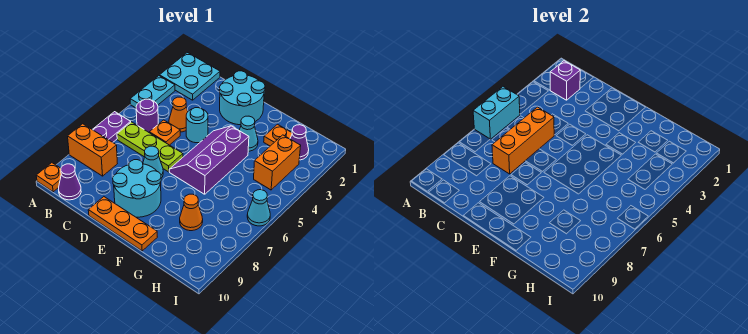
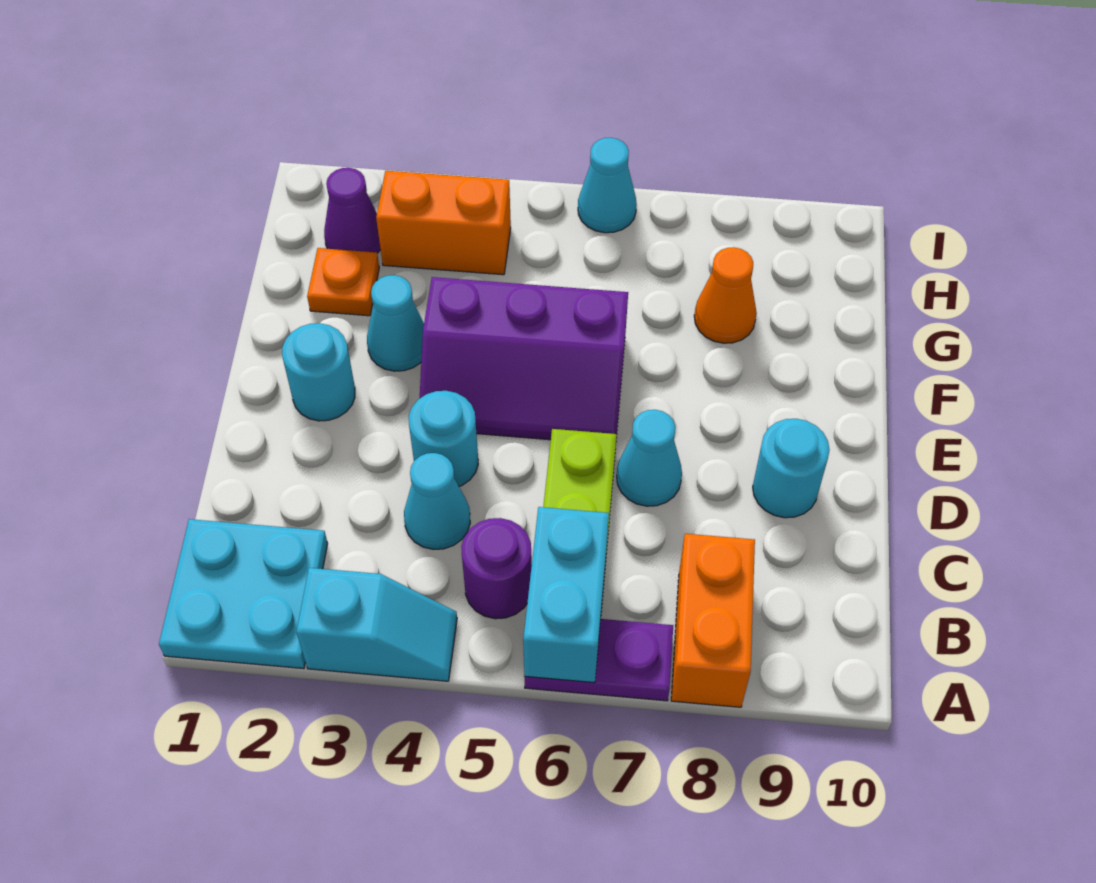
cyan 1x2 plate [130,76,175,108] -> cyan 1x2 slope [296,568,457,681]
cyan 1x2 brick [473,87,520,139] -> cyan 1x2 brick turned to [523,507,609,683]
orange 1x1 plate [36,163,61,192] -> none
purple 1x1 brick [550,61,580,100] -> none
purple 1x1 cone [59,164,81,200] -> none
orange 1x1 cone [169,97,188,132] -> cyan 1x1 cone [404,453,470,549]
orange 1x1 plate [149,120,180,145] -> none
orange 1x3 brick [492,107,554,174] -> none
cyan 2x2 round brick [219,71,265,125] -> cyan 1x1 round brick [282,323,355,421]
cyan 2x2 round brick [113,160,161,217] -> cyan 1x1 round brick [753,419,830,518]
orange 1x3 plate [88,197,157,251] -> none

